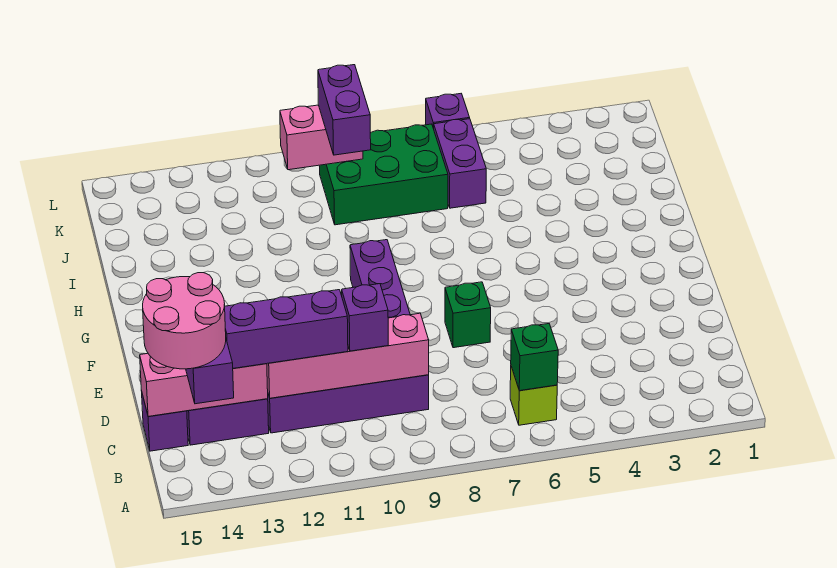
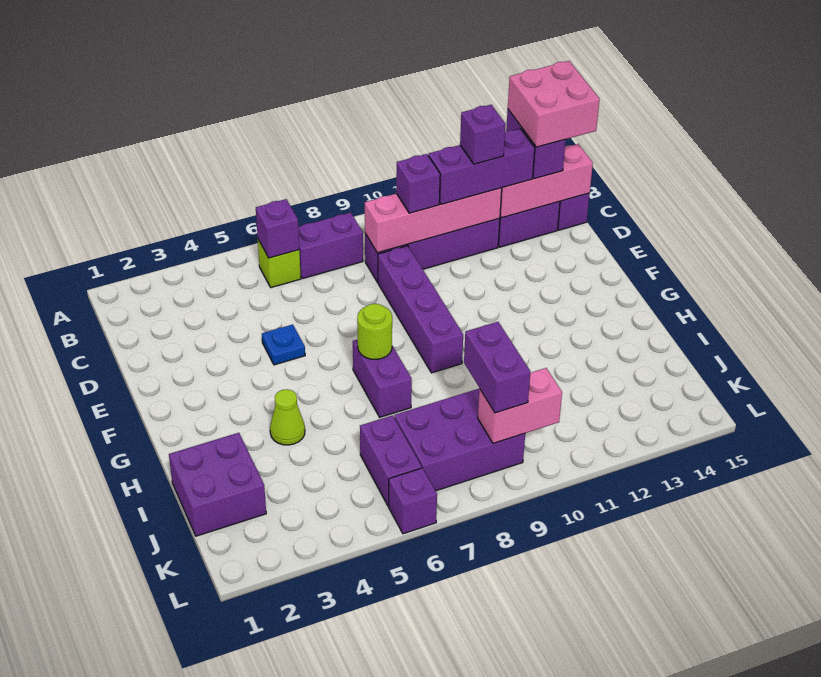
green 1x1 brick [511,324,558,391] -> purple 1x1 brick [256,199,299,258]
none -> purple 1x2 brick [298,212,363,279]
pink 2x2 round brick [143,273,226,369] -> pink 2x2 brick [508,61,600,147]
none -> purple 1x1 brick [460,105,506,164]
none -> blue 1x1 plate [262,324,305,365]
green 1x1 brick [445,282,491,348] -> none
none -> purple 1x2 brick [353,339,412,417]
none -> lime 1x1 round brick [357,304,392,359]
none -> lime 1x1 cone [270,389,305,445]
none -> purple 2x2 brick [169,433,266,536]
green 2x3 brick [319,124,448,225] -> purple 2x3 brick [394,388,525,491]

